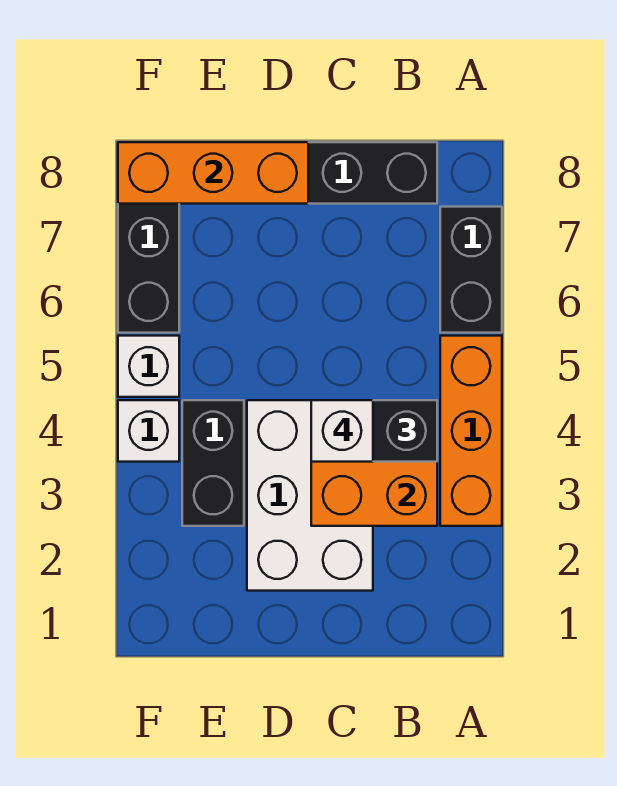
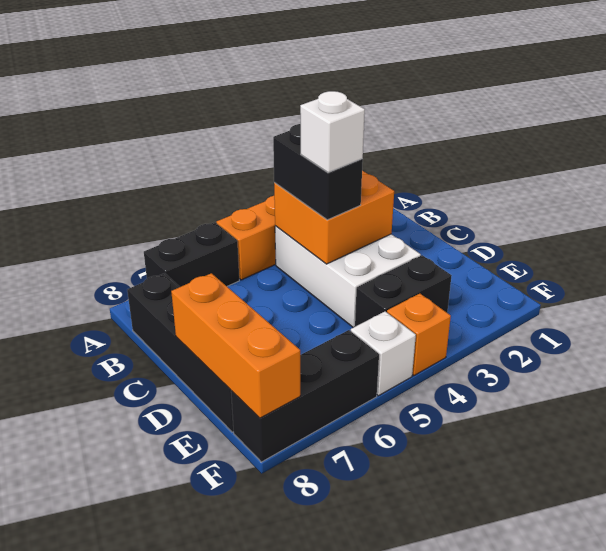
white 2x3 brick [247,400,373,591] -> white 2x3 brick turned to [275,226,421,327]
white 1x1 brick [118,400,179,462] -> orange 1x1 brick [387,294,451,375]

